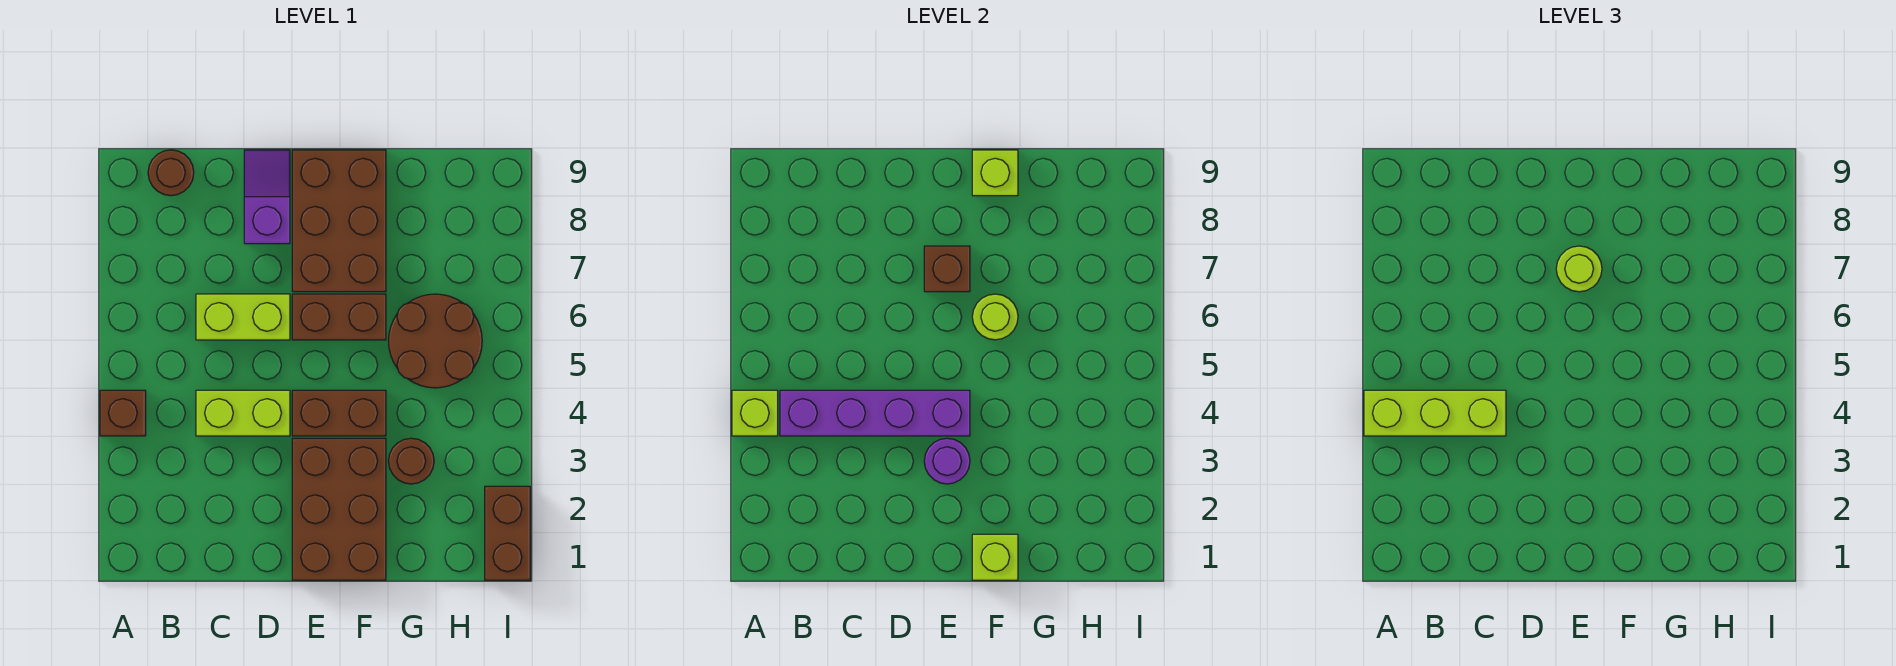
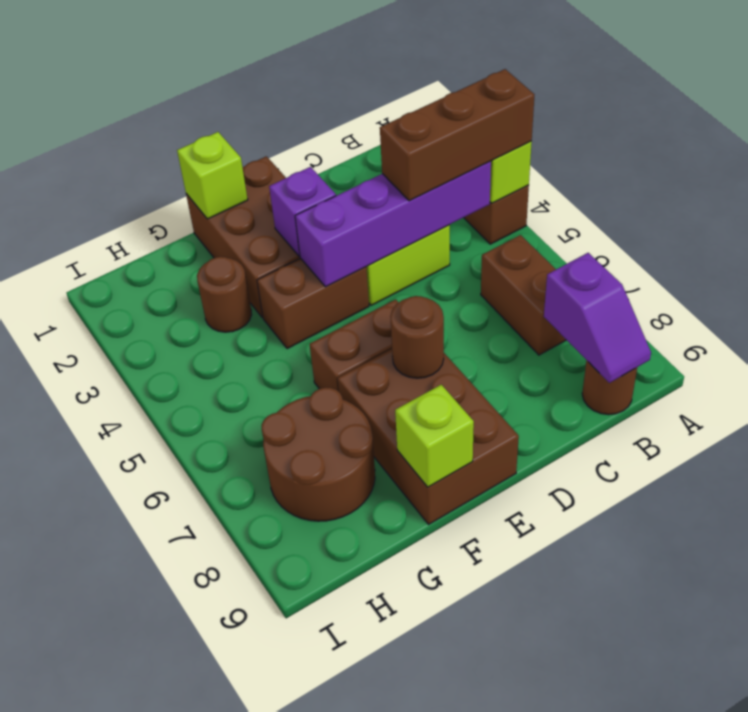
lime 1x3 brick [1364,390,1506,436] -> brown 1x3 brick [380,69,534,201]
lime 1x2 brick [196,294,290,340] -> none
purple 1x2 slope [244,150,290,244] -> purple 1x2 slope moved to [544,253,651,383]
purple 1x1 round brick [924,438,970,484] -> purple 1x1 brick [269,167,336,256]
brown 1x1 brick [924,246,970,292] -> brown 1x1 round brick [390,296,444,378]
lime 1x1 round brick [1556,246,1602,292] -> none
lime 1x1 round brick [972,294,1018,340] -> none
brown 2x2 round brick [388,294,482,388] -> brown 2x2 round brick moved to [262,387,375,521]
brown 1x2 brick [485,486,530,580] -> brown 1x2 brick moved to [481,235,566,355]

